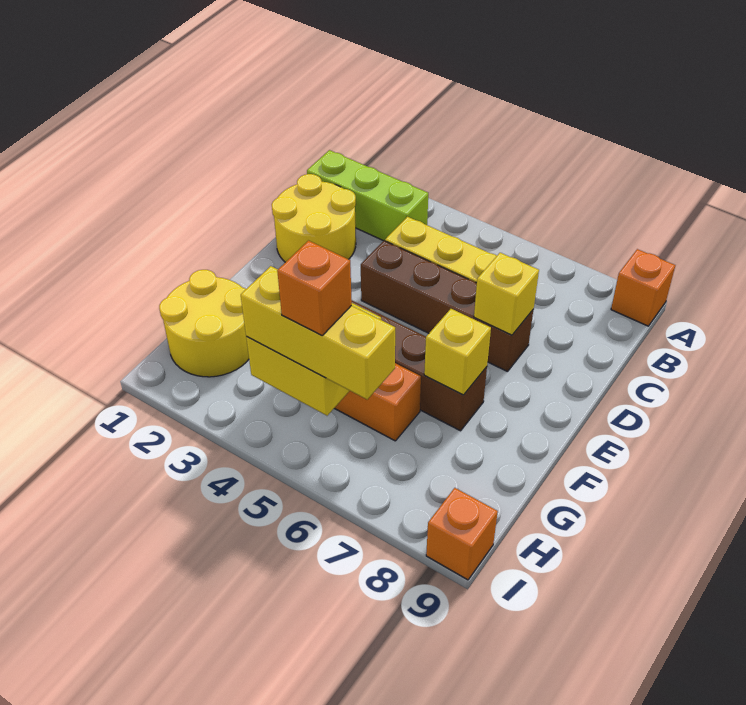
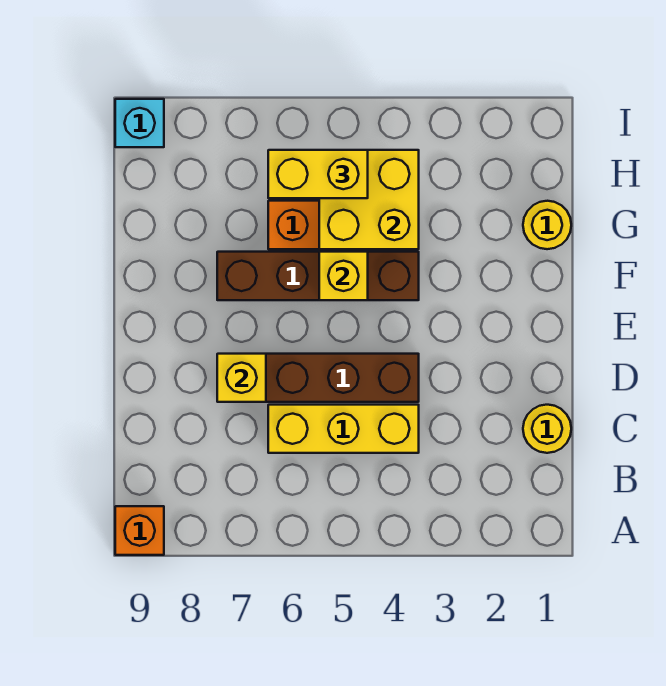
lime 1x3 brick [307,150,428,241] -> none
yellow 2x2 round brick [272,174,356,262] -> yellow 1x1 round brick [523,405,571,453]
yellow 1x1 brick [424,309,491,395] -> yellow 1x1 brick moved to [319,252,368,300]
yellow 2x2 round brick [159,270,249,377] -> yellow 1x1 round brick [523,201,571,249]
yellow 1x3 brick [241,266,395,399] -> yellow 1x2 brick [268,150,368,198]
orange 1x1 brick [277,241,352,336] -> none
orange 1x1 brick [426,488,498,580] -> cyan 1x1 brick [115,99,164,147]

